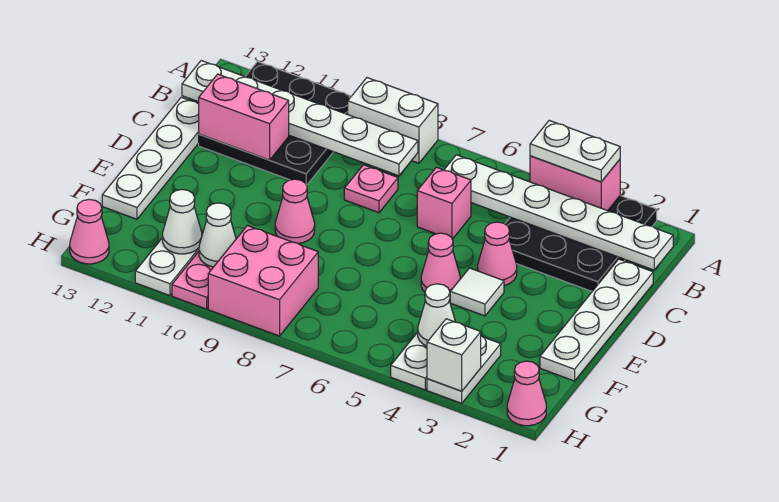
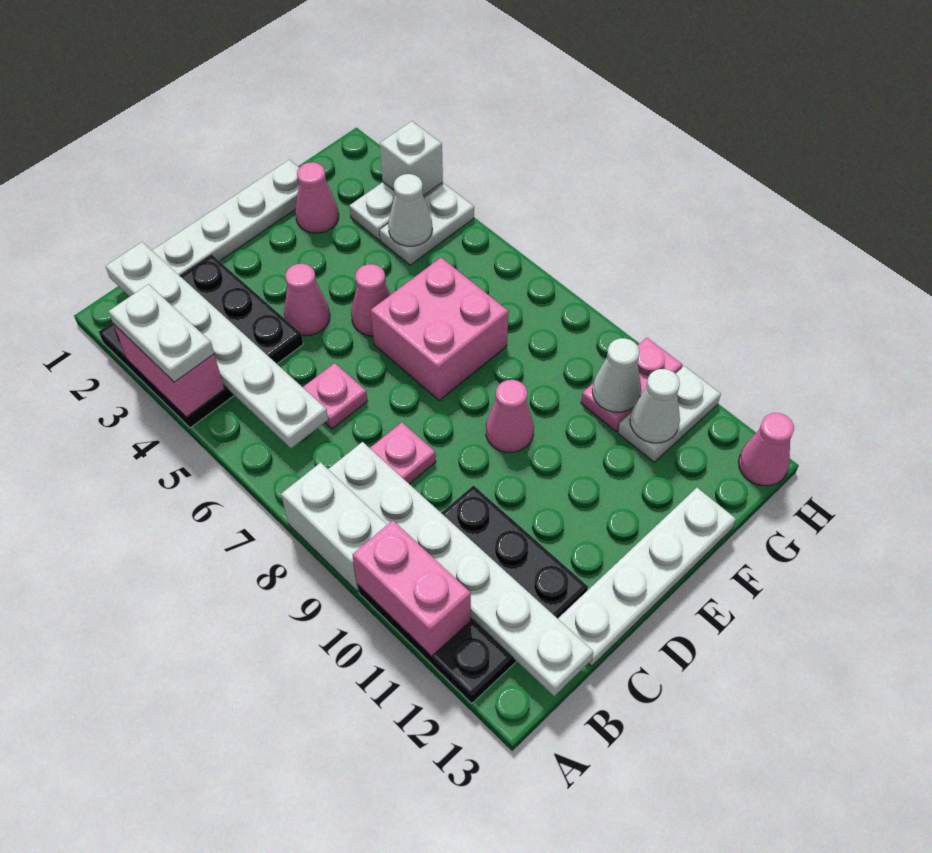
pink 1x1 brick [417,167,471,239] -> pink 1x1 plate [303,363,367,429]
pink 1x2 brick [199,74,289,160] -> pink 1x2 brick moved to [352,521,471,656]
white 1x1 tile [450,268,504,316] -> none
pink 2x2 brick [208,226,318,336] -> pink 2x2 brick moved to [371,258,509,400]
pink 1x1 cone [507,361,546,426] -> pink 1x1 cone moved to [295,162,339,233]

